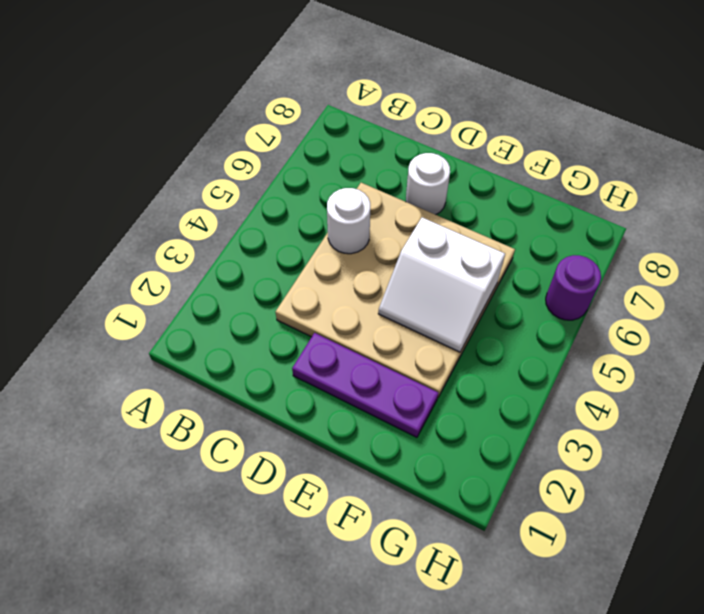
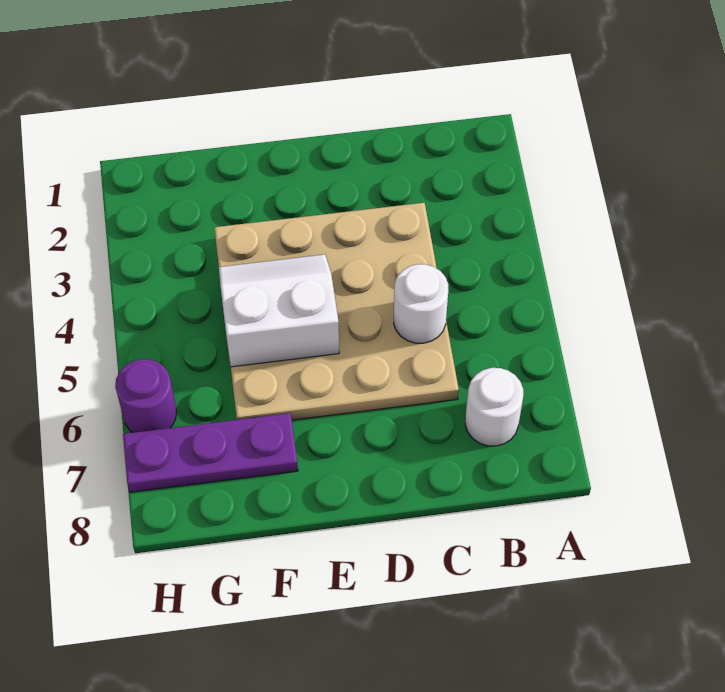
purple 1x3 plate [292,333,438,437] -> purple 1x3 plate moved to [123,413,298,492]
white 1x1 round brick [406,153,450,215] -> white 1x1 round brick moved to [465,368,523,446]

